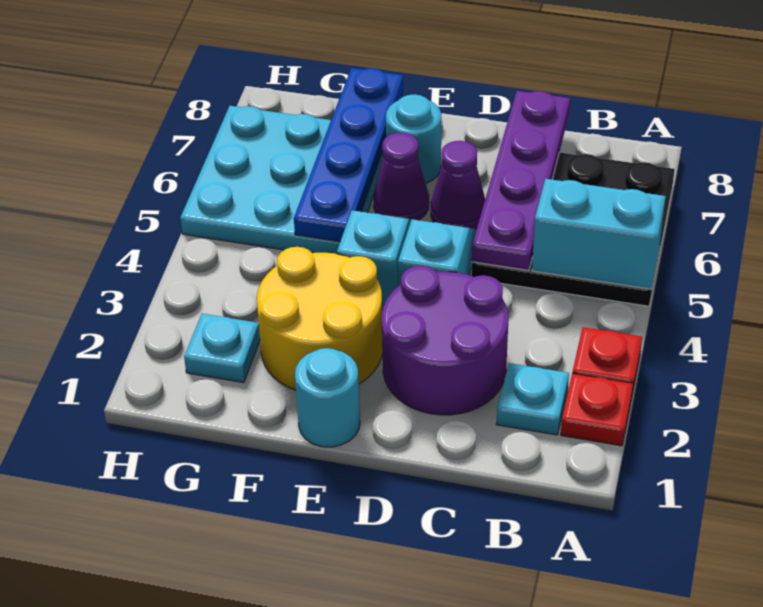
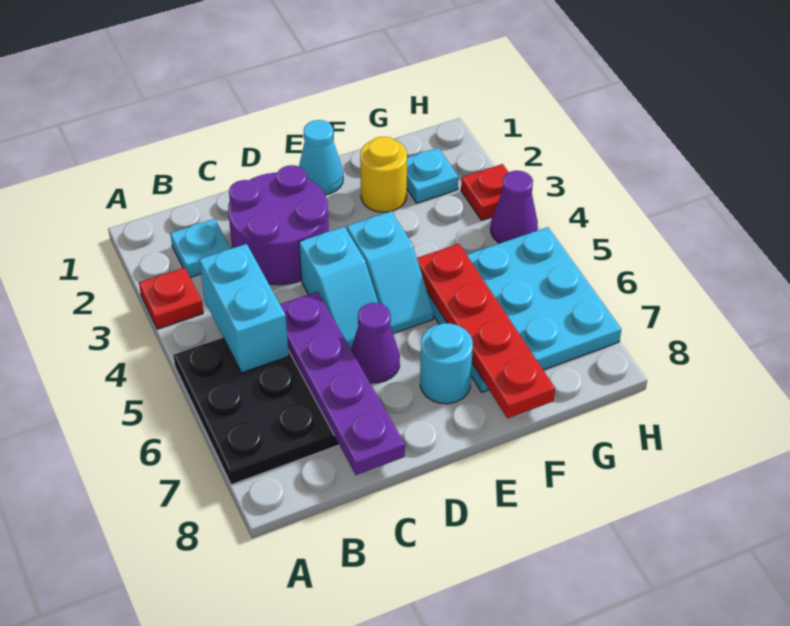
red 1x1 plate [561,373,633,446] -> red 1x1 plate moved to [461,164,508,220]
cyan 1x2 brick [532,179,666,289] -> cyan 1x2 brick turned to [199,244,289,373]
cyan 1x1 round brick [295,348,360,447] -> cyan 1x1 cone [299,120,343,195]
yellow 2x2 round brick [257,247,383,390] -> yellow 1x1 round brick [360,137,407,212]
purple 1x1 cone [373,132,429,220] -> purple 1x1 cone moved to [491,171,538,243]
blue 1x4 plate [294,68,403,242] -> red 1x4 plate [417,244,555,418]

